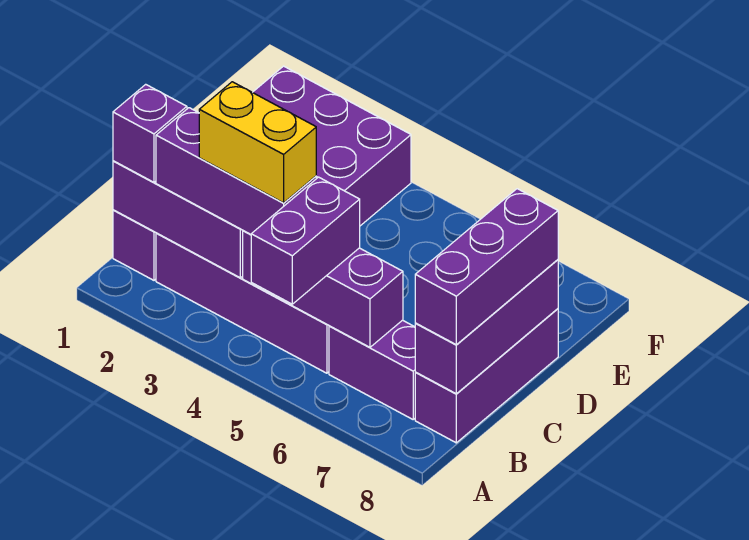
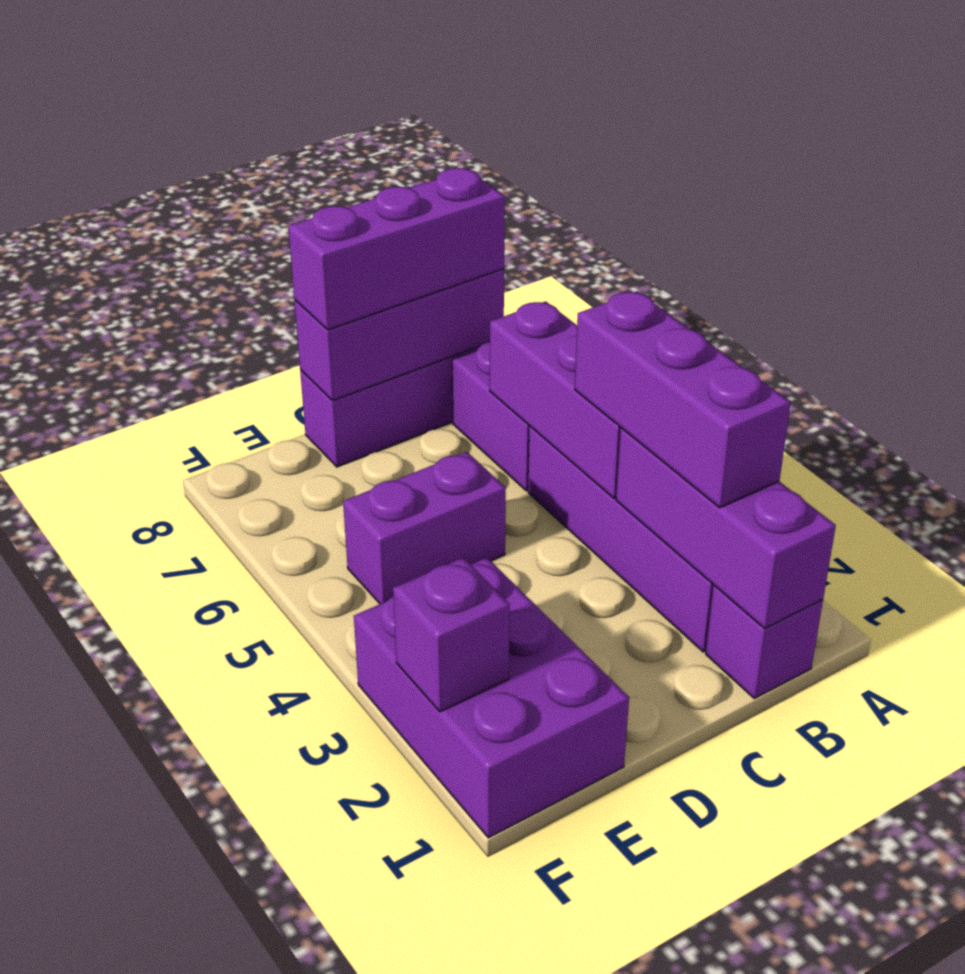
purple 1x2 brick [251,177,360,304] -> purple 1x2 brick moved to [343,452,506,604]
purple 1x1 brick [113,84,187,182] -> purple 1x1 brick moved to [393,558,510,712]
yellow 1x2 brick [199,82,316,203] -> none

